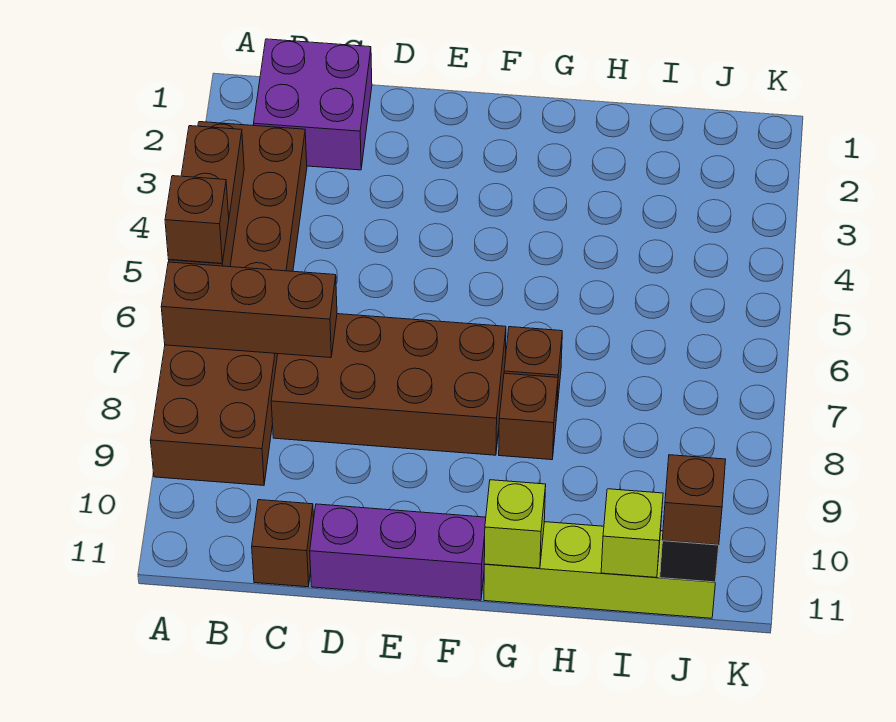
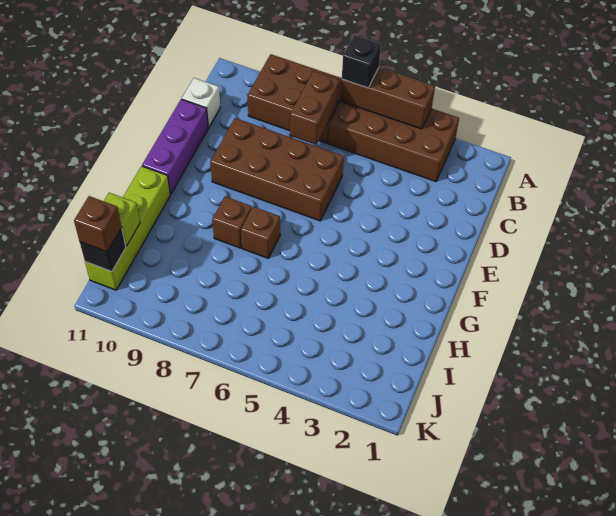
brown 1x1 brick [165,176,229,263] -> black 1x1 brick [342,35,381,88]
brown 1x3 brick [161,262,337,358] -> brown 1x2 brick [290,71,340,145]
purple 2x2 brick [254,39,372,170] -> none
brown 2x4 brick [271,314,506,455] -> brown 2x4 brick turned to [210,118,344,221]
brown 1x1 brick [252,500,314,587] -> white 1x1 brick [182,78,220,128]
lime 1x1 brick [484,480,546,568] -> none

